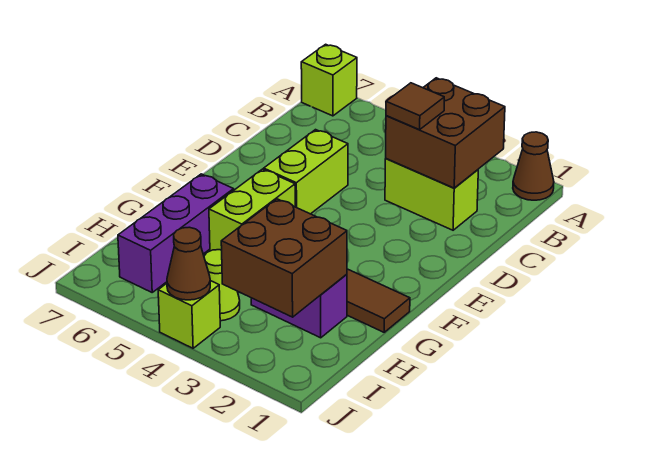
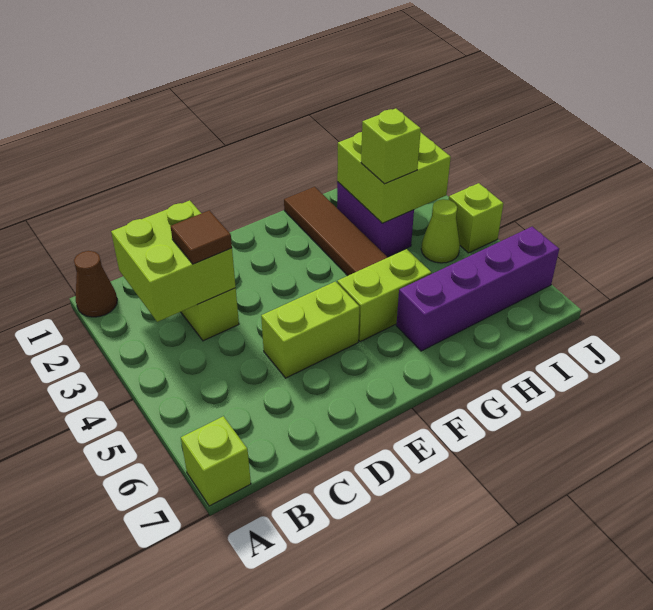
brown 2x2 brick [386,78,505,188] -> lime 2x2 brick [111,200,236,322]
purple 1x3 brick [118,174,234,292] -> purple 1x4 brick [396,227,559,351]
brown 2x2 brick [221,199,347,317] -> lime 2x2 brick [337,132,451,223]
none -> lime 1x1 brick [361,108,421,184]
brown 1x1 cone [167,227,210,300] -> none

